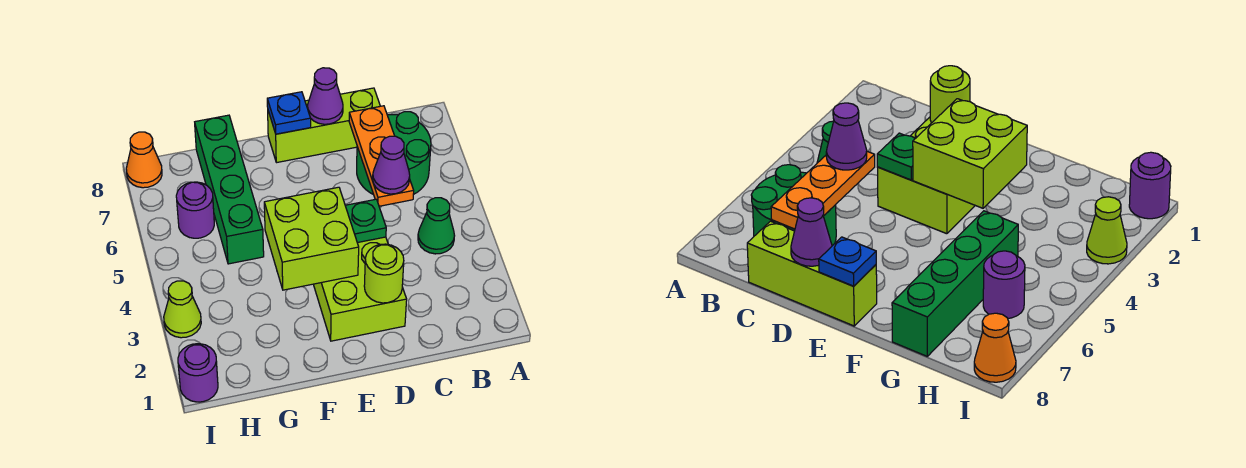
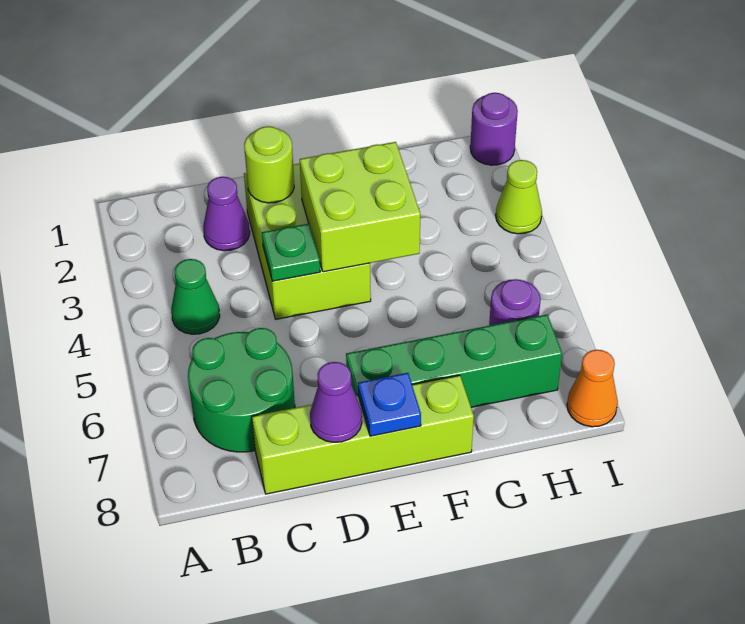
orange 1x3 plate [349,106,414,206] -> none
purple 1x1 cone [373,136,410,194] -> purple 1x1 cone moved to [203,177,250,251]
lime 1x3 brick [268,88,380,163] -> lime 1x4 brick [252,375,474,494]
green 1x4 brick [195,115,264,264] -> green 1x4 brick turned to [346,315,562,407]

